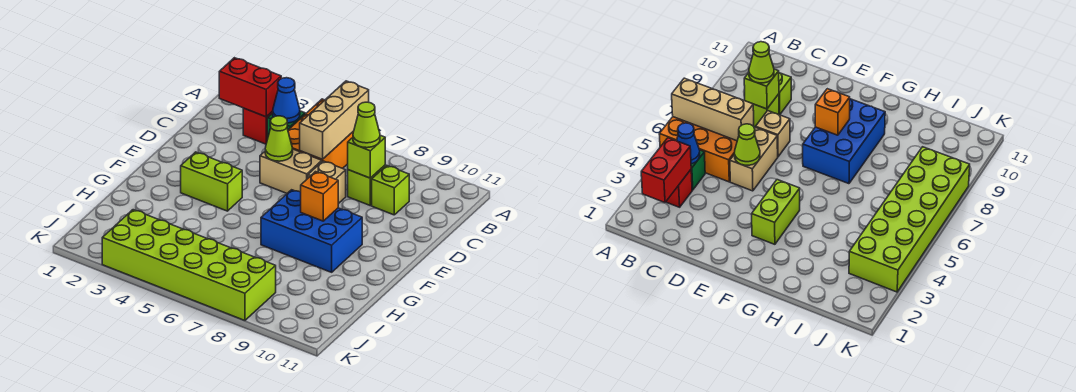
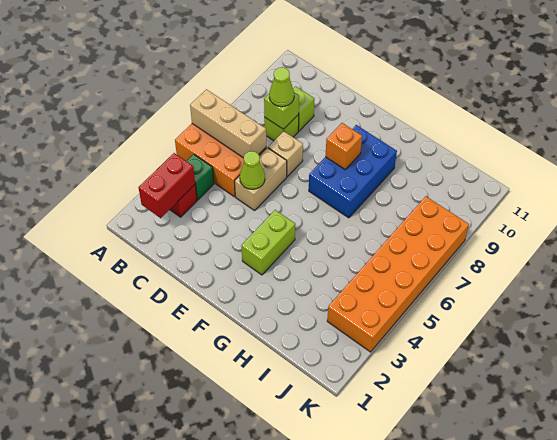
blue 1x1 cone [273,78,300,123] -> none
lime 2x6 brick [102,210,276,320] -> orange 2x6 brick [327,196,469,352]

